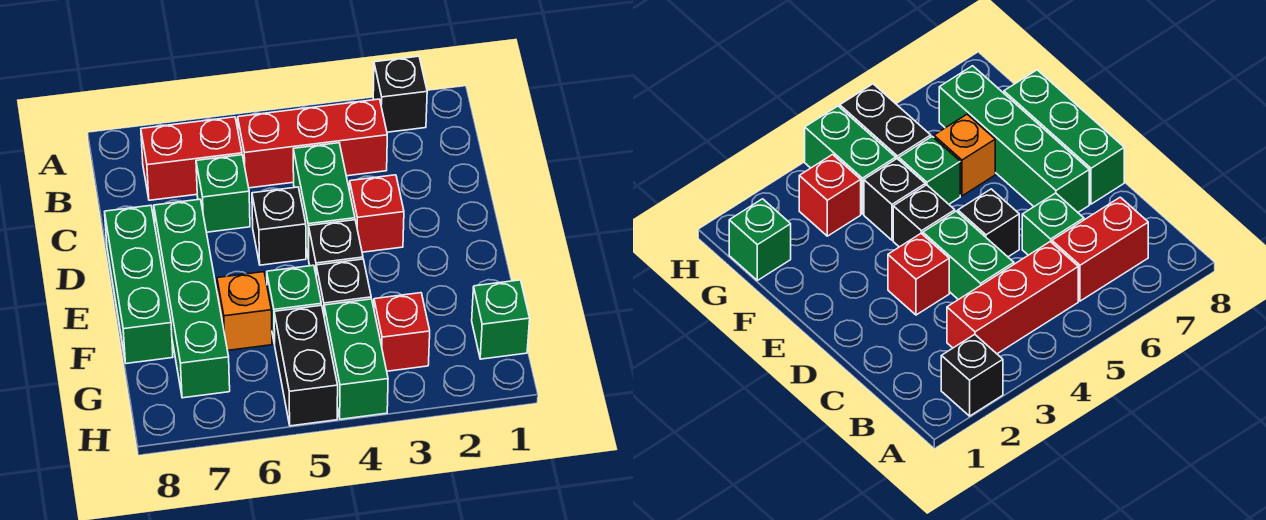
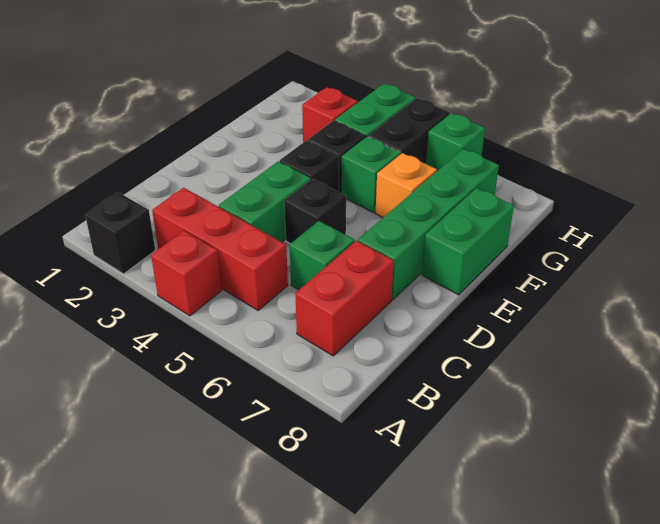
red 1x2 brick [141,117,242,200] -> red 1x2 brick turned to [295,241,394,356]
red 1x1 brick [350,175,404,252] -> red 1x1 brick moved to [151,231,222,316]
green 1x3 brick [105,205,173,364] -> green 1x2 brick [422,188,514,295]
green 1x1 brick [472,280,530,359] -> green 1x1 brick moved to [426,113,485,171]

